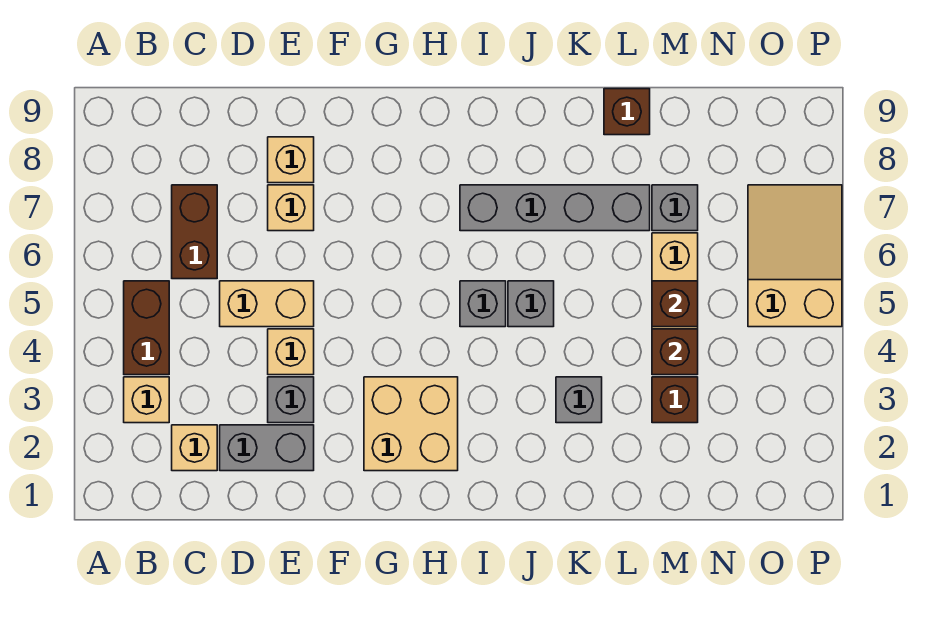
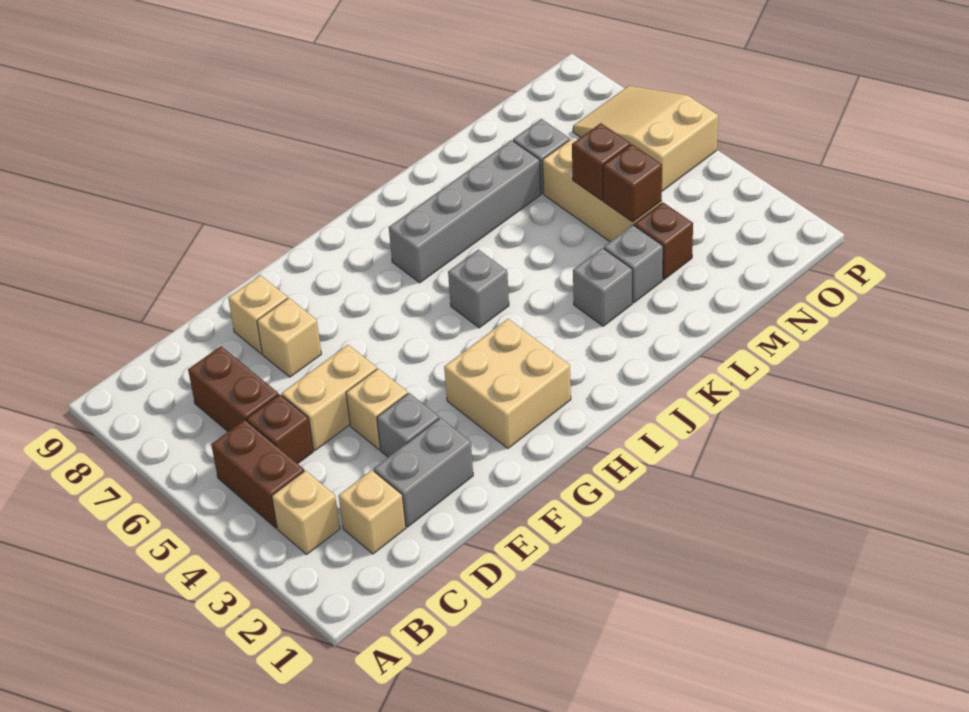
grey 1x1 brick [508,281,554,327] -> grey 1x1 brick moved to [604,225,663,303]
brown 1x1 brick [604,89,650,135] -> brown 1x1 brick moved to [247,394,313,464]

